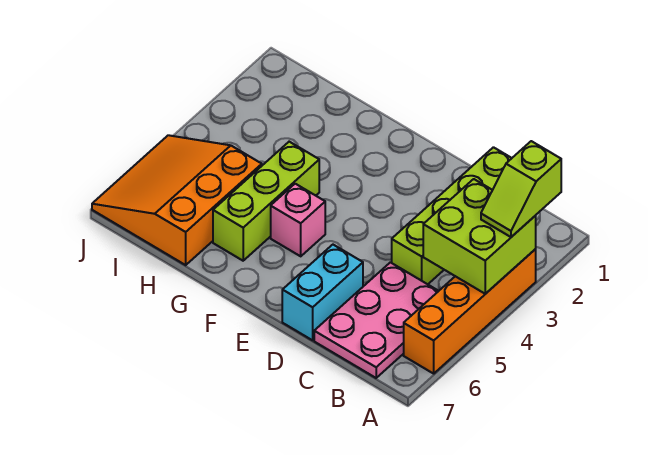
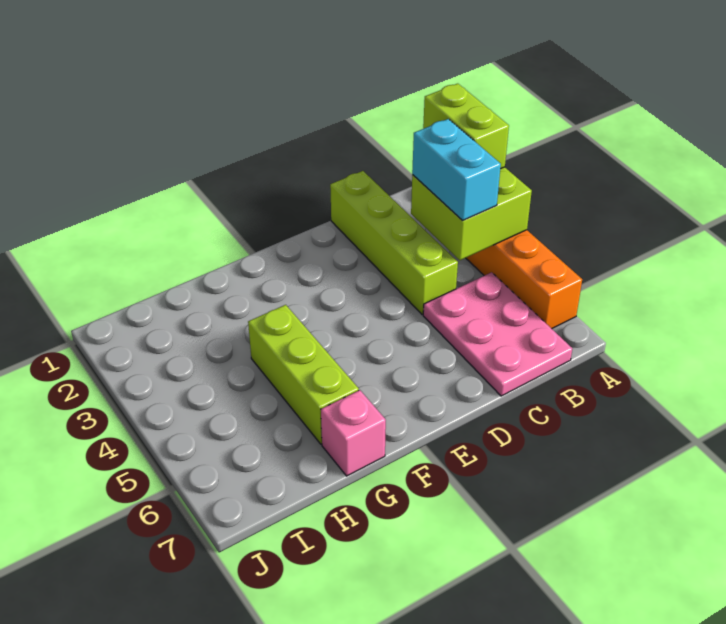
lime 1x2 slope [481,141,561,237] -> lime 1x2 brick [423,84,509,169]
cyan 1x2 brick [282,245,363,340] -> cyan 1x2 brick moved to [412,119,501,221]
pink 1x1 brick [271,184,325,256] -> pink 1x1 brick moved to [321,390,386,476]
orange 3x3 slope [92,135,262,265] -> none

